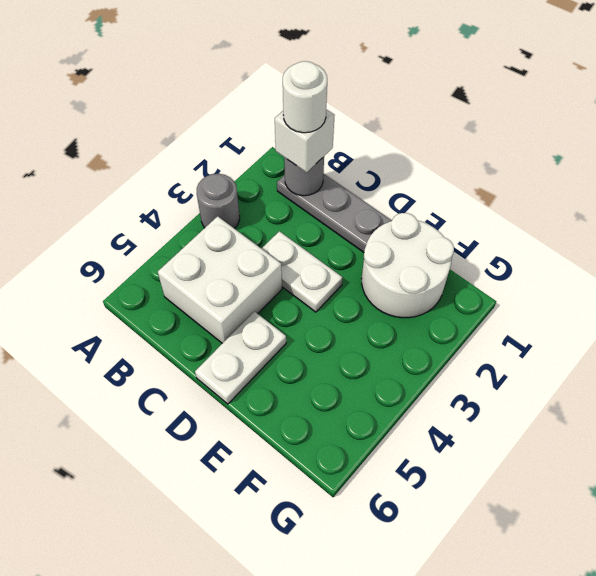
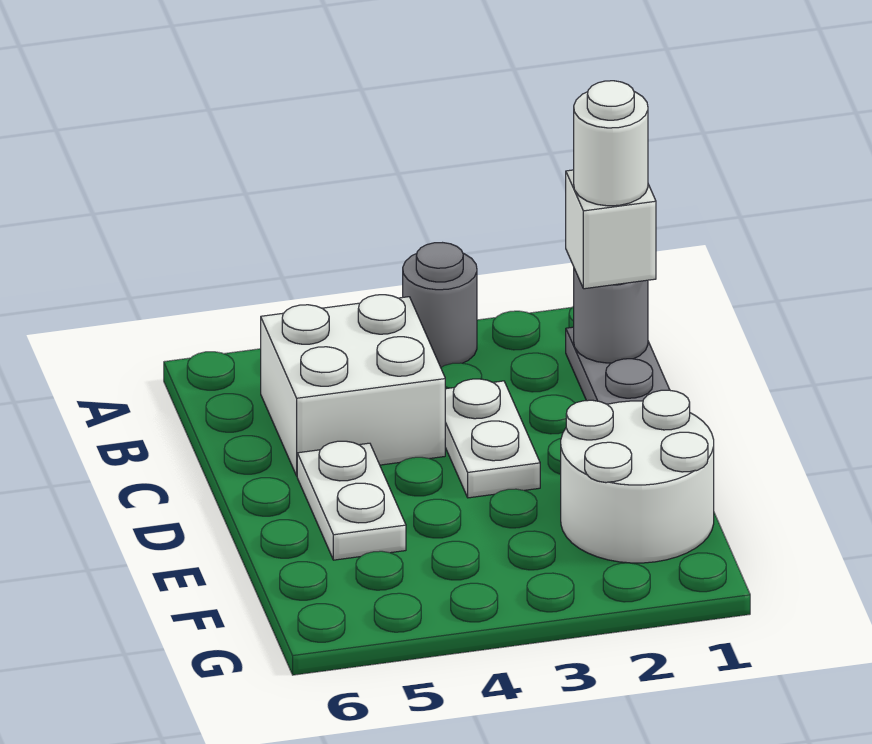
white 1x2 plate [195,312,286,404] -> white 1x2 plate turned to [297,441,406,560]

